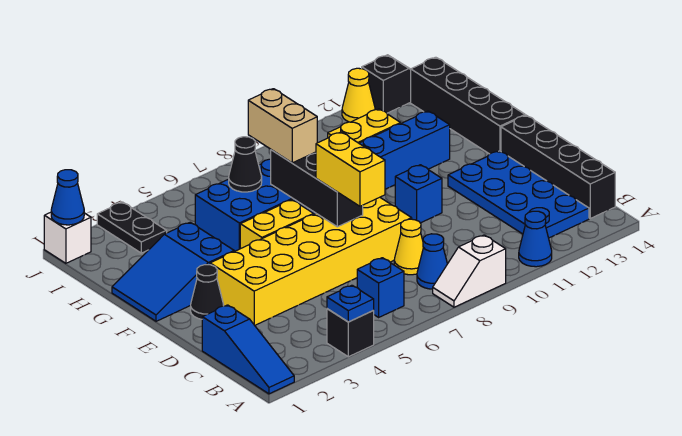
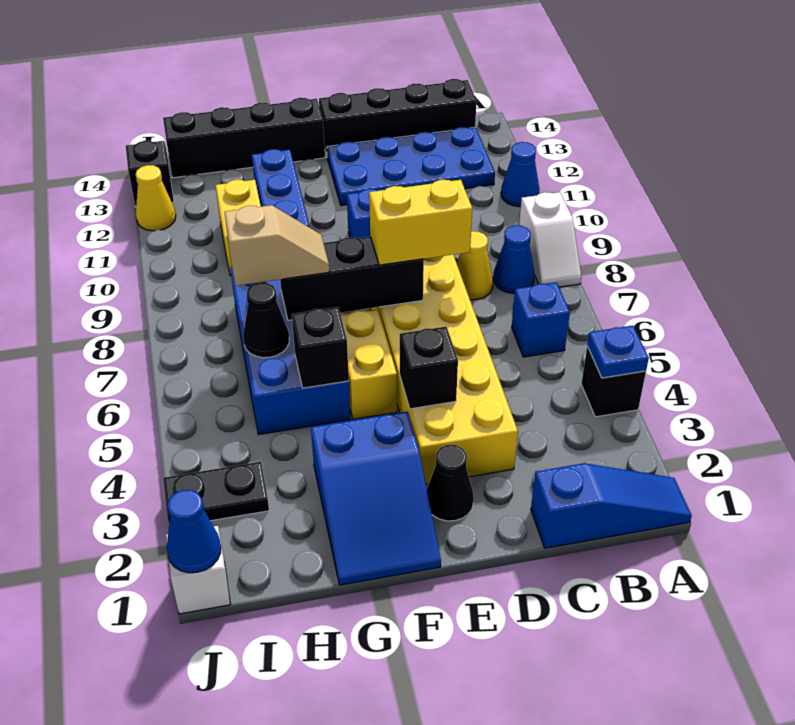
none -> black 1x1 brick [400,327,458,409]
none -> black 1x1 brick [292,307,349,388]
tan 1x2 brick [248,89,317,163] -> tan 1x2 slope [224,205,329,286]

